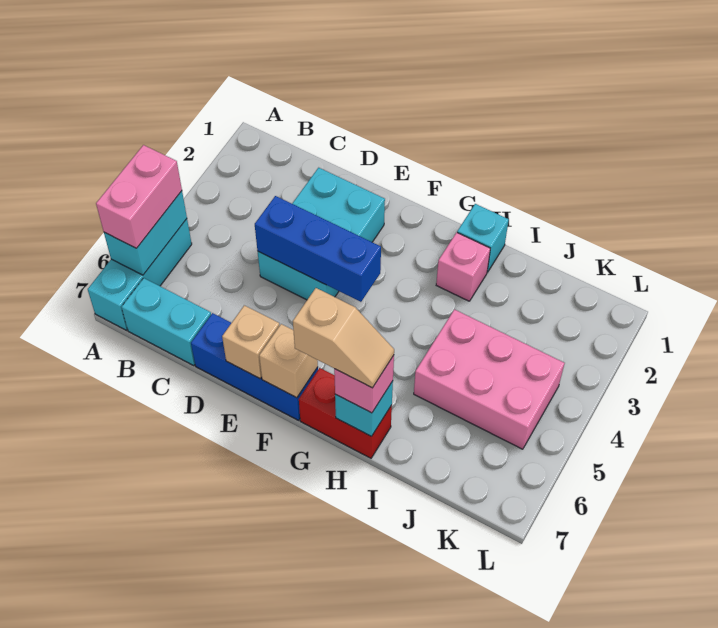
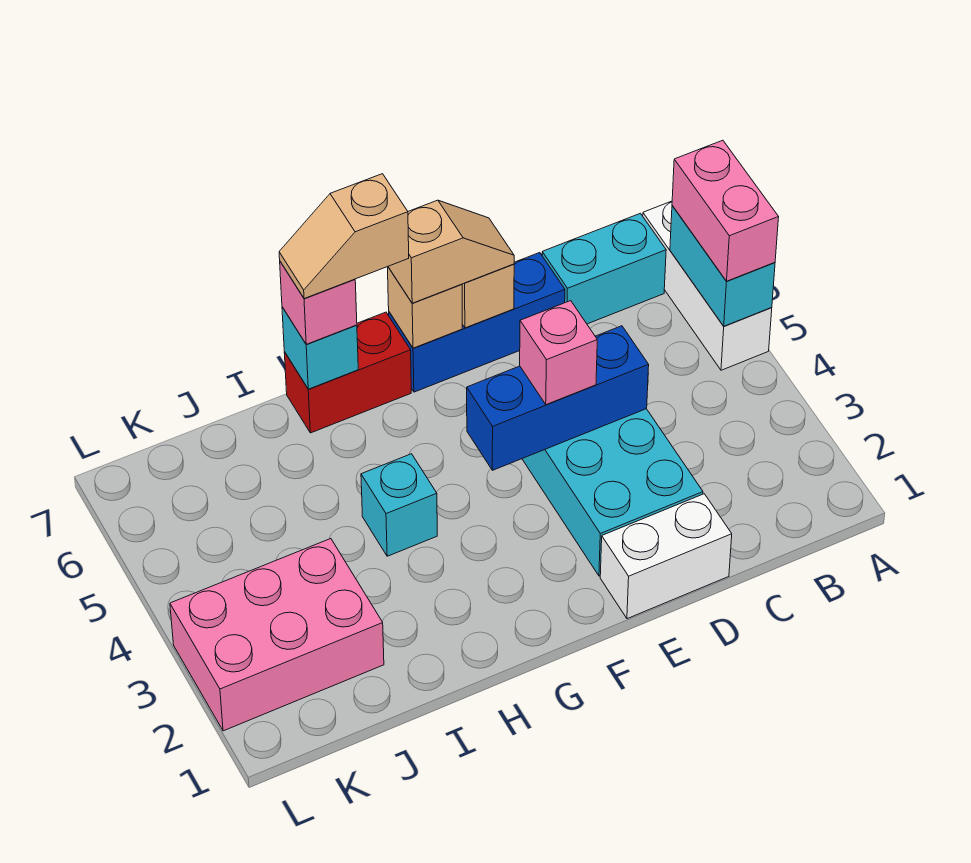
cyan 1x3 brick [88,219,192,330] -> white 1x3 brick [643,201,772,370]
none -> white 1x2 brick [600,494,732,619]
none -> tan 1x2 slope [388,200,514,303]
cyan 1x1 brick [457,204,509,272] -> cyan 1x1 brick moved to [361,454,437,556]
pink 1x1 brick [436,232,490,301] -> pink 1x1 brick moved to [520,301,597,405]
pink 2x3 brick [414,309,565,449] -> pink 2x3 brick moved to [170,539,384,731]

